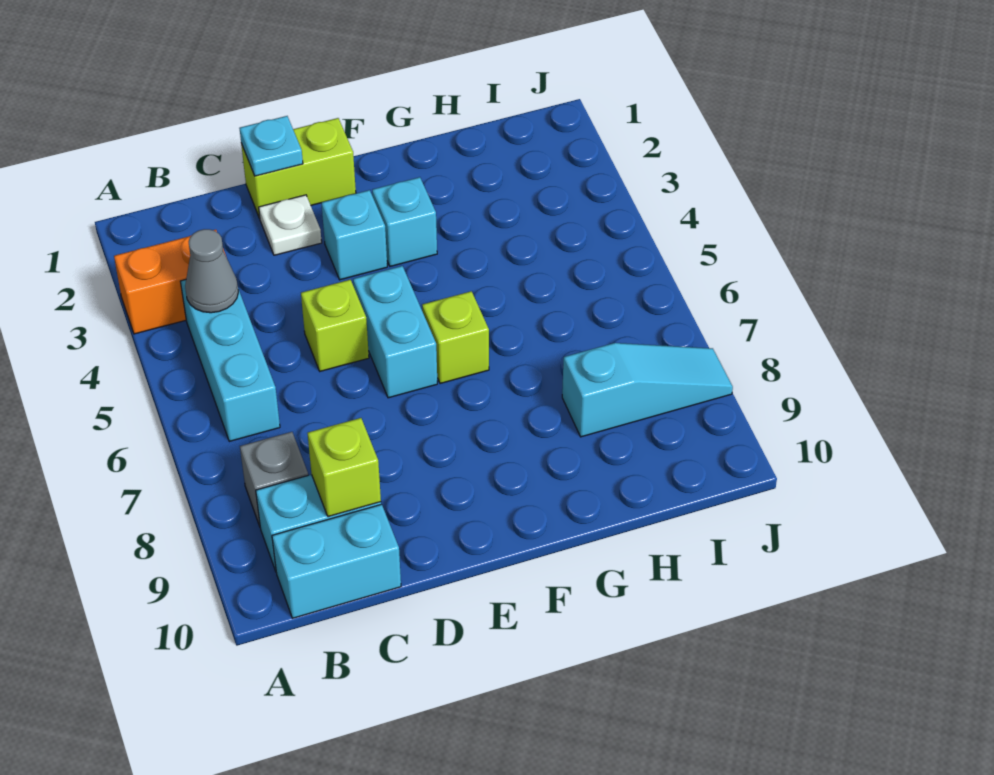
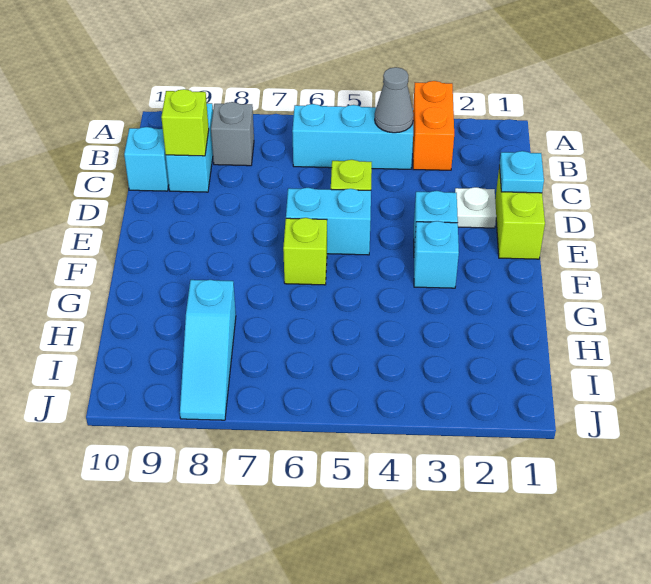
cyan 1x2 brick [272,504,401,618] -> cyan 1x1 brick [124,127,169,191]

